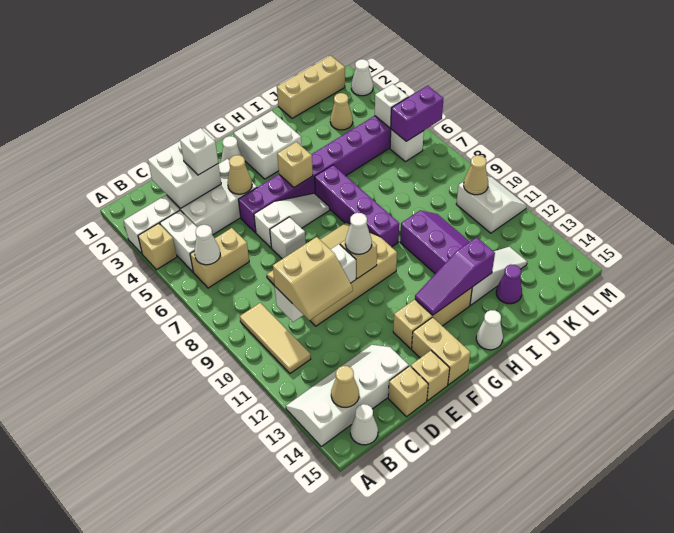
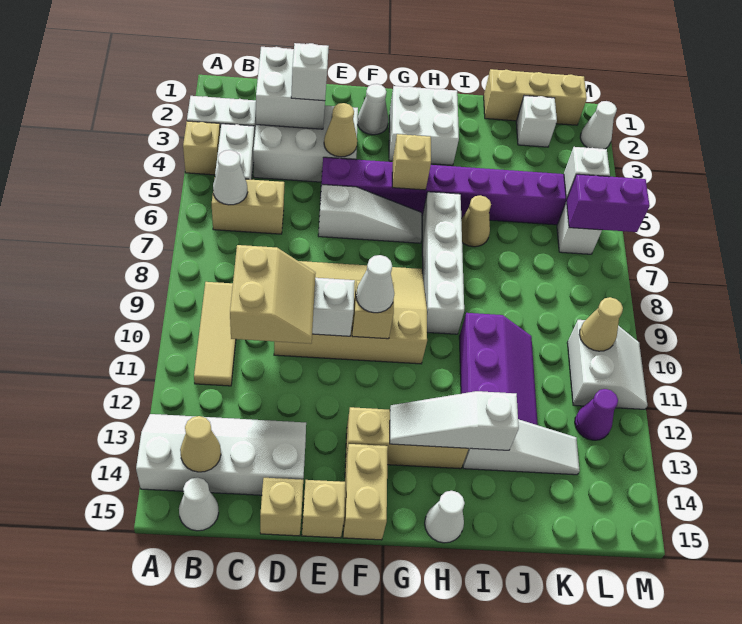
tan 2x2 slope [273,237,353,320] -> tan 2x2 slope turned to [230,245,316,344]
white 1x1 brick [270,217,306,259] -> white 1x1 brick moved to [516,96,557,147]
purple 1x3 slope [415,237,495,315] -> white 1x3 slope [390,391,519,450]
purple 1x4 brick [315,165,399,247] -> white 1x4 brick [422,192,464,334]
purple 1x1 cone [496,265,522,304] -> purple 1x1 cone moved to [575,389,618,440]
tan 1x1 cone [330,93,353,130] -> tan 1x1 cone moved to [461,195,491,247]

